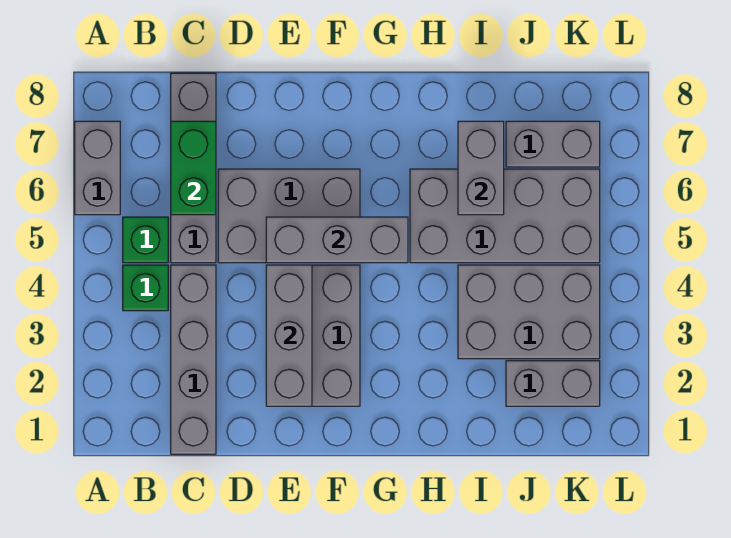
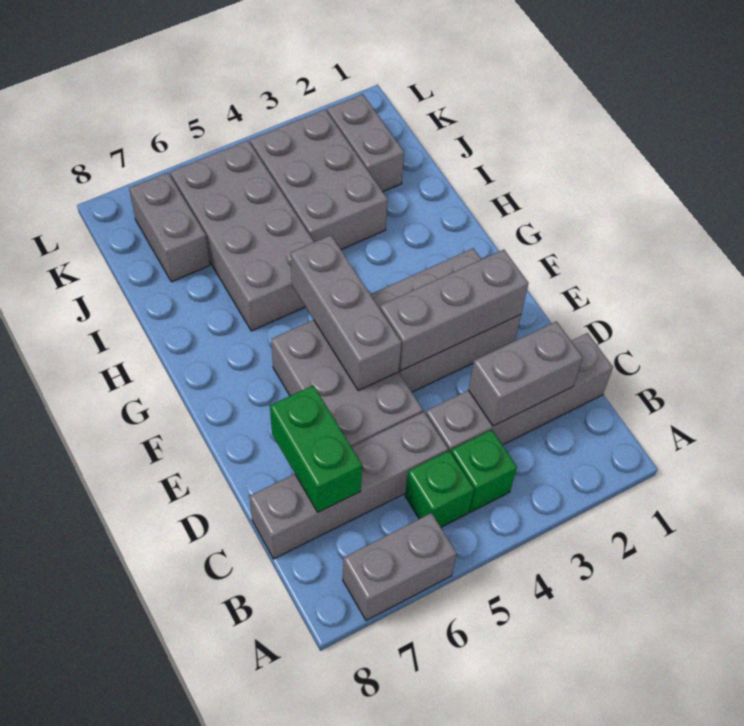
green 1x2 brick [171,121,216,215] -> green 1x2 brick turned to [270,385,362,512]
grey 1x2 brick [458,121,504,215] -> grey 1x2 brick moved to [468,321,583,426]

